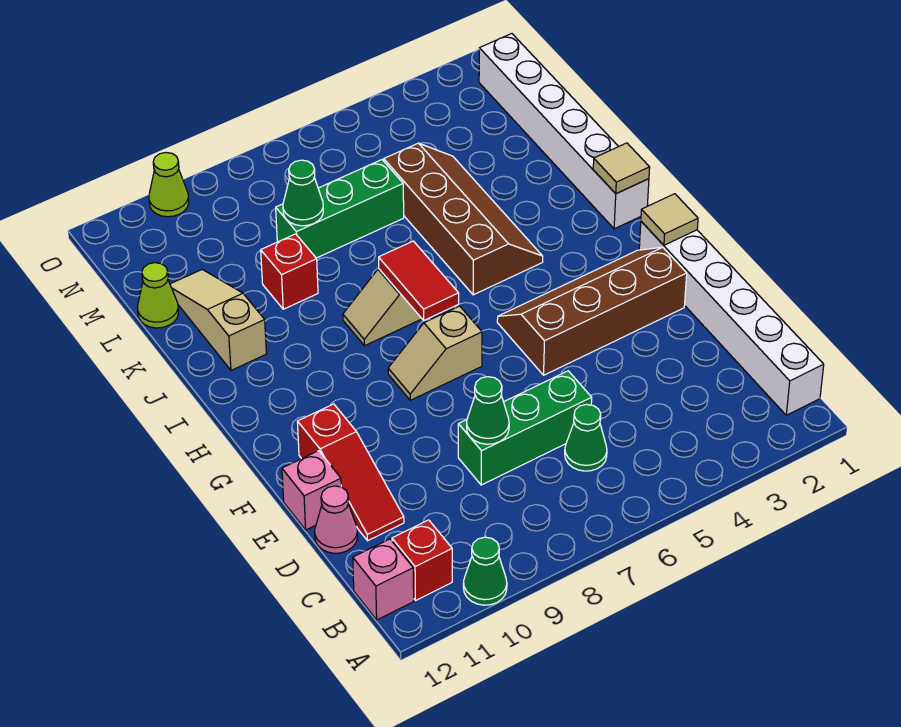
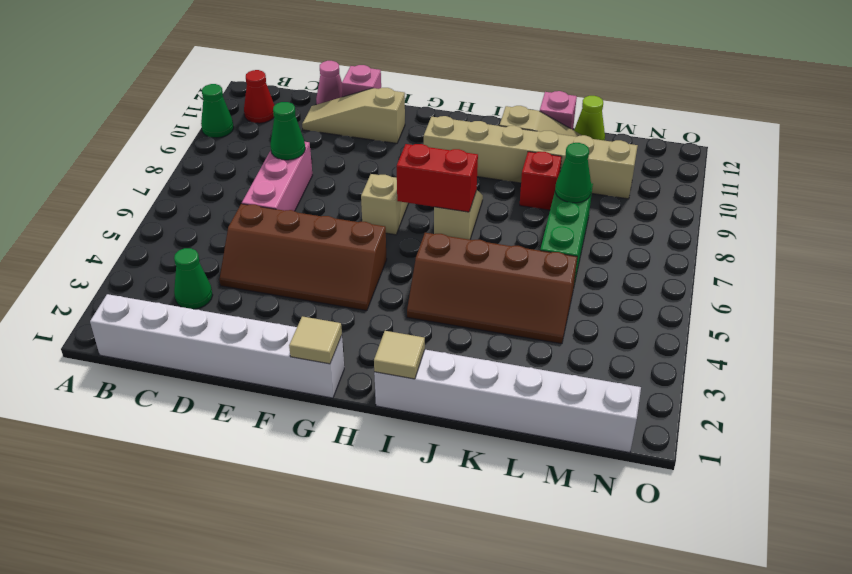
red 1x1 brick [392,520,452,601] -> red 1x1 cone [244,70,274,123]
pink 1x1 brick [353,539,414,620] -> pink 1x1 brick moved to [540,91,577,130]
green 1x1 cone [565,404,607,471] -> green 1x1 cone moved to [174,248,213,309]
green 1x3 brick [458,371,592,485] -> pink 1x3 brick [242,142,313,211]
red 1x3 slope [297,404,404,541] -> tan 1x3 slope [302,88,405,143]
brown 2x4 slope [497,247,687,375] -> brown 2x4 slope turned to [219,204,387,311]
red 1x2 tile [379,241,459,321] -> red 1x2 brick [397,144,478,212]
none -> tan 1x6 brick [424,116,638,199]
lime 1x1 cone [149,153,189,217] -> none

